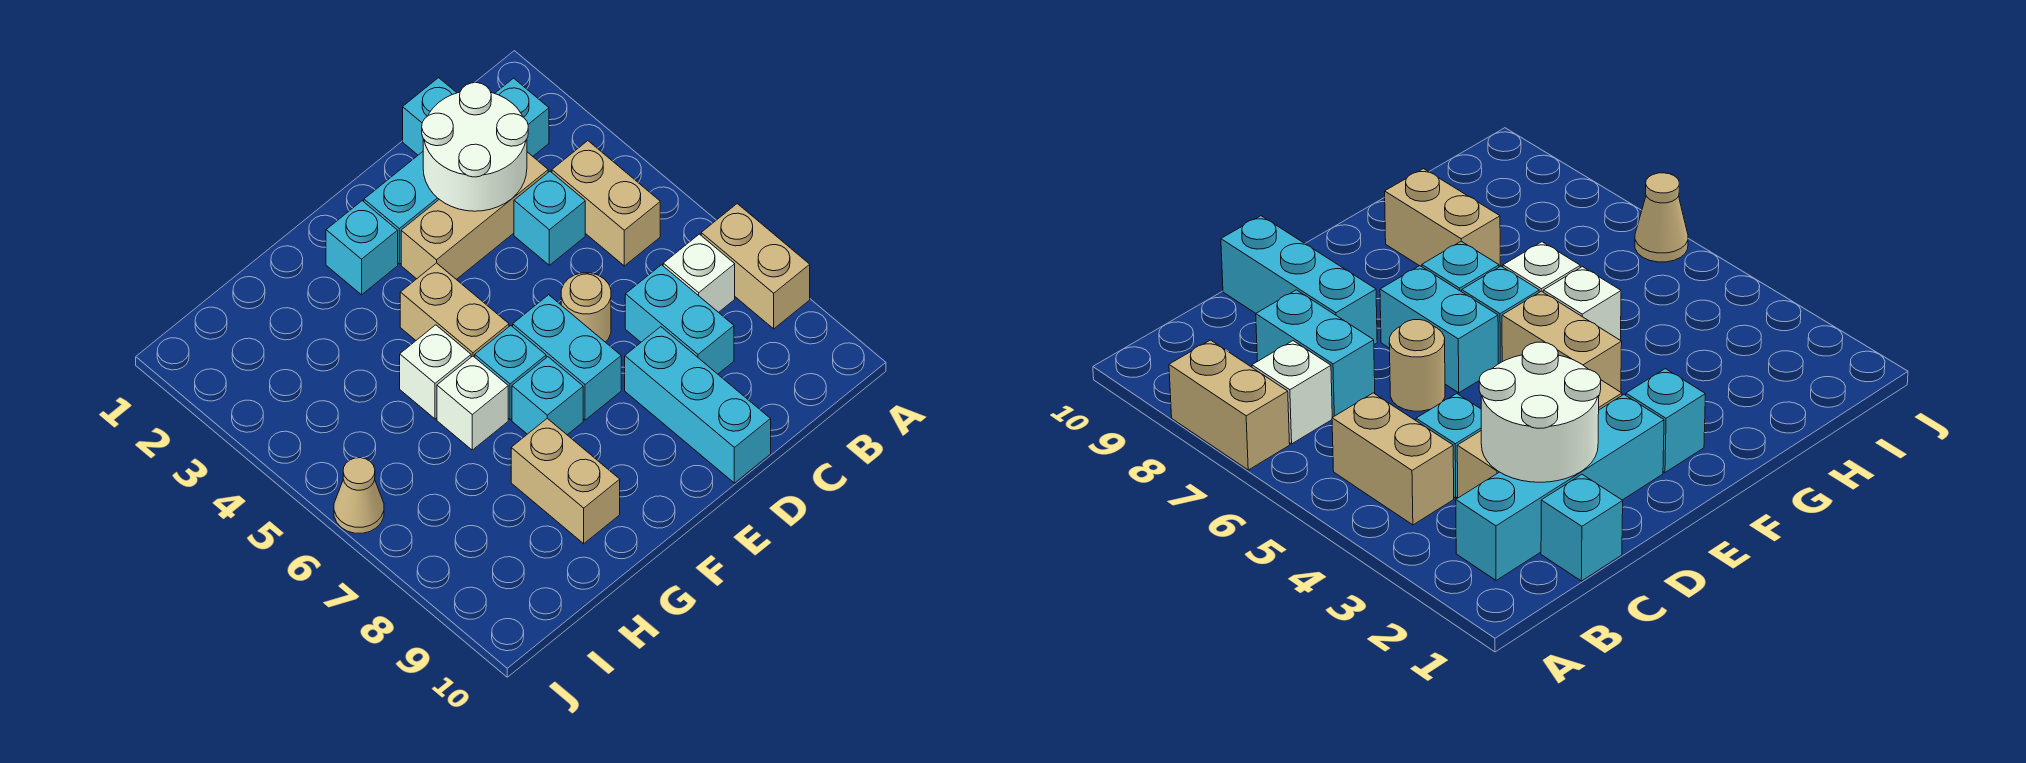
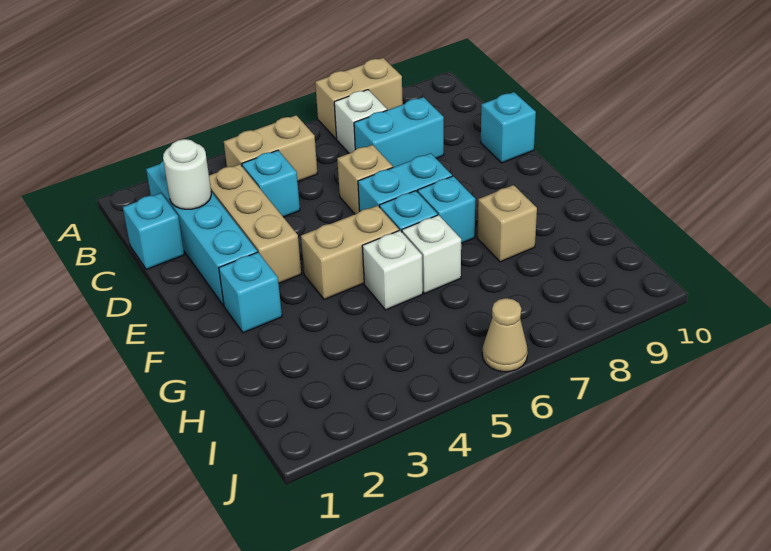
white 2x2 round brick [422,83,528,211] -> white 1x1 round brick [163,139,211,209]
tan 1x1 round brick [561,273,611,342] -> tan 1x1 brick [337,145,393,214]
cyan 1x3 brick [625,327,771,483] -> cyan 1x1 brick [481,92,536,163]
tan 1x2 brick [511,418,620,544] -> tan 1x1 brick [478,185,537,262]

